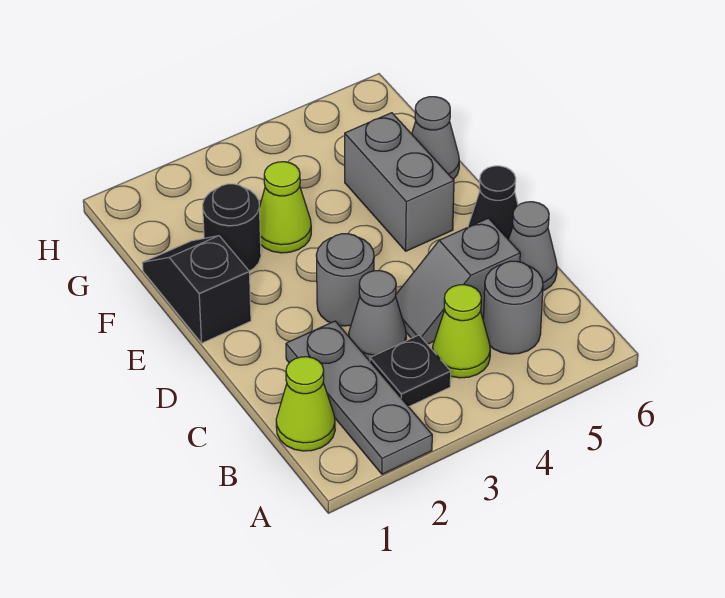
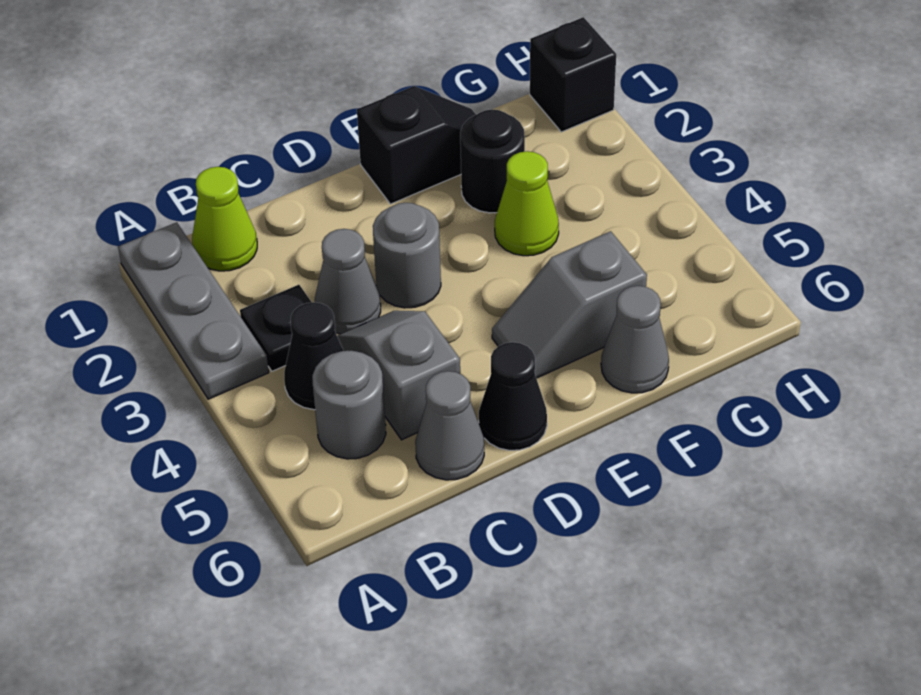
grey 1x3 plate [286,321,432,474] -> grey 1x3 plate turned to [118,222,269,399]
lime 1x1 cone [432,285,490,378] -> black 1x1 cone [284,302,343,410]
grey 1x2 brick [345,113,454,251] -> grey 1x2 slope [492,231,647,378]
none -> black 1x1 brick [530,17,616,132]

